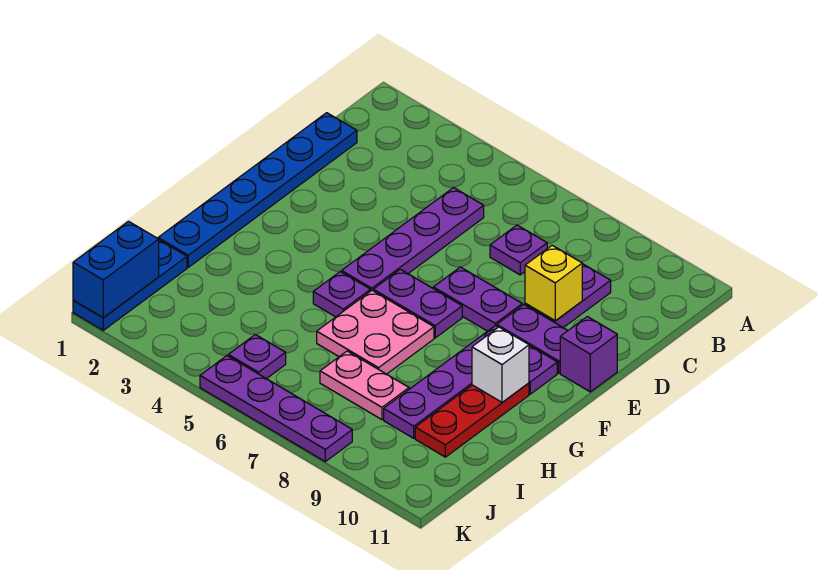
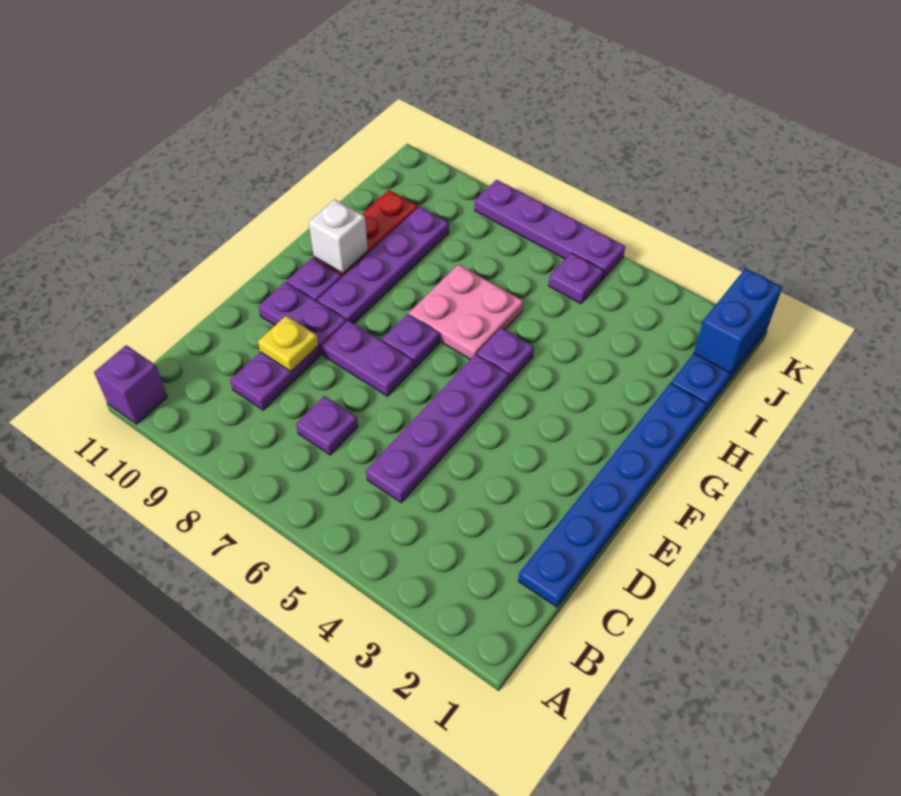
yellow 1x1 brick [525,245,582,321] -> yellow 1x1 plate [258,316,319,371]
purple 1x1 brick [560,317,617,392] -> purple 1x1 brick moved to [94,345,167,424]
purple 1x2 plate [373,269,462,338] -> purple 1x1 plate [382,314,440,368]
pink 1x2 plate [320,351,409,420] -> none

